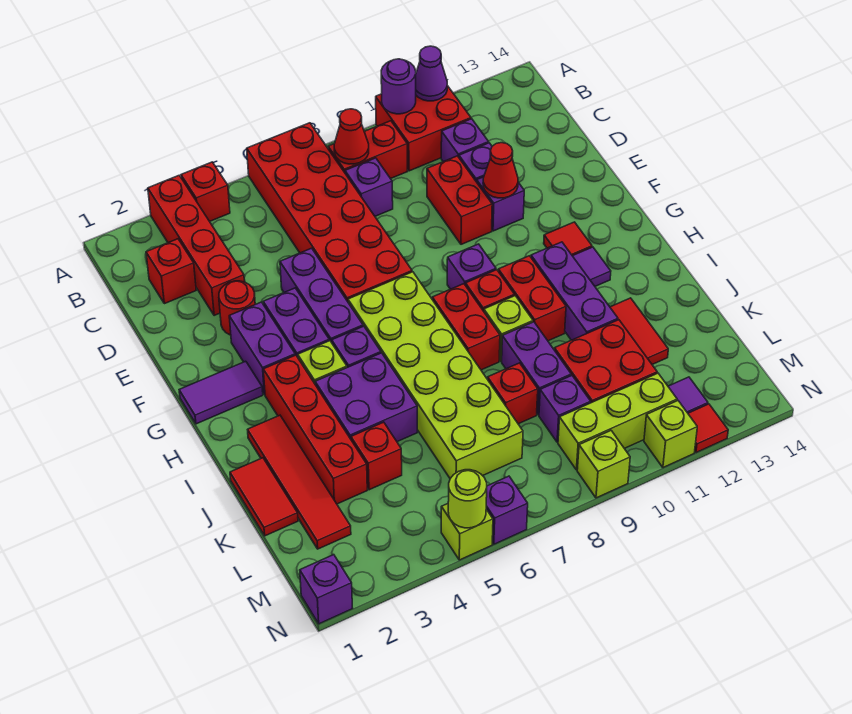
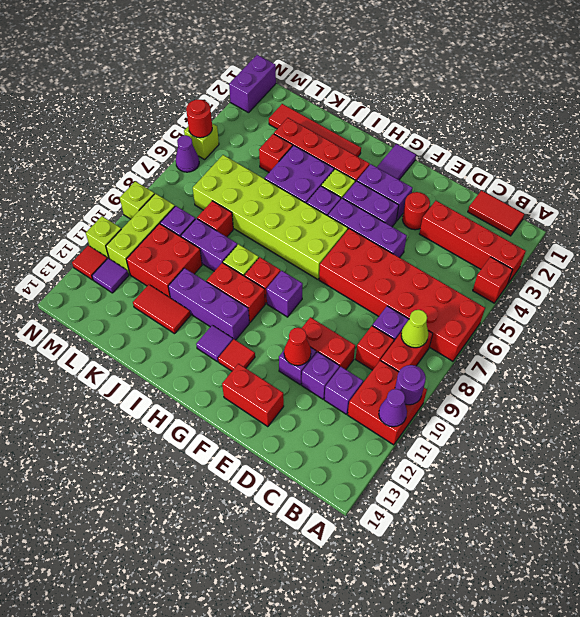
red 1x1 cone [334,109,369,164] -> lime 1x1 cone [401,310,428,348]
red 1x1 brick [146,239,196,304] -> red 1x1 brick moved to [355,326,394,370]
red 1x2 brick [432,284,500,370] -> red 1x2 brick moved to [222,364,284,427]
red 1x2 tile [230,458,298,536] -> red 1x2 tile moved to [468,190,524,236]
purple 1x1 brick [300,555,353,624] -> purple 1x2 brick [229,55,276,113]
lime 1x1 round brick [448,470,487,528] -> red 1x1 round brick [186,99,212,138]
purple 1x1 brick [486,476,528,544] -> purple 1x1 cone [176,135,199,172]

